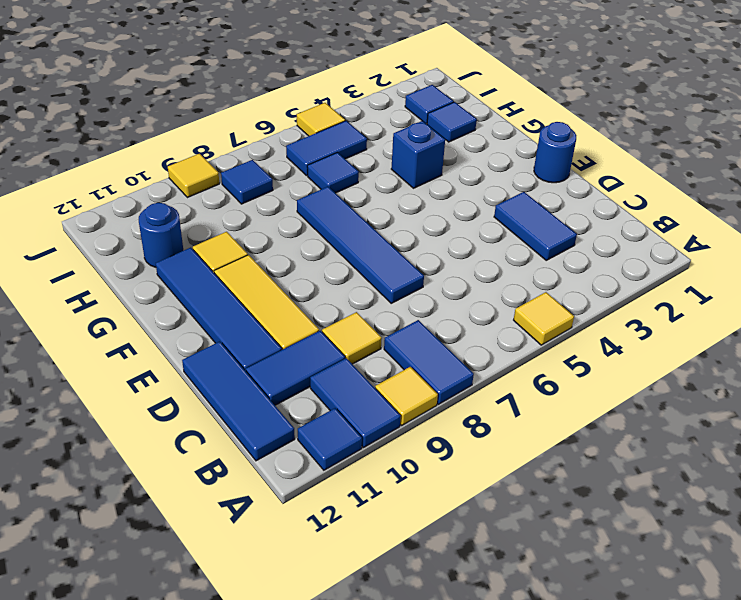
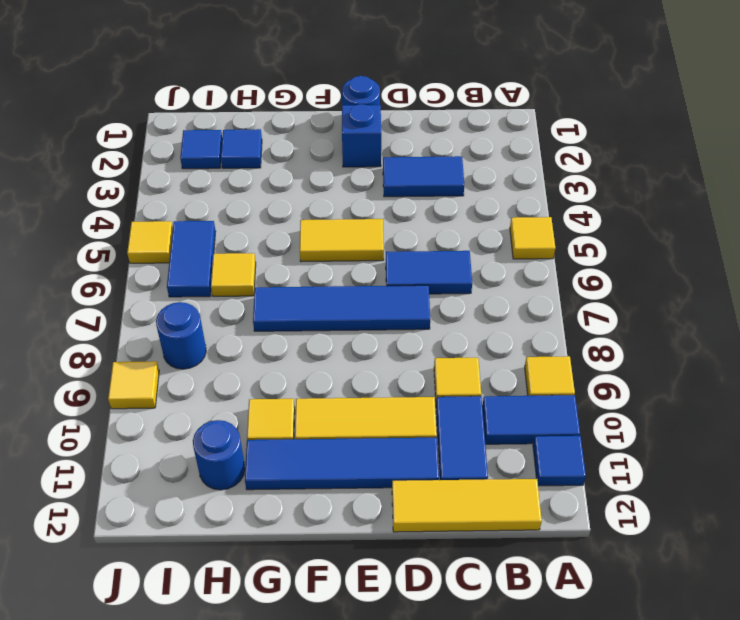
blue 1x2 tile [384,320,474,404] -> blue 1x2 tile moved to [386,251,472,294]
blue 1x3 tile [182,341,295,461] -> yellow 1x3 tile [392,479,542,532]
none -> yellow 1x2 tile [300,219,384,262]
blue 1x1 brick [391,121,445,188] -> blue 1x1 brick moved to [342,104,381,167]
blue 1x1 tile [307,152,359,193] -> yellow 1x1 tile [211,253,256,296]
blue 1x1 tile [221,160,273,204] -> blue 1x1 round brick [156,302,206,369]

